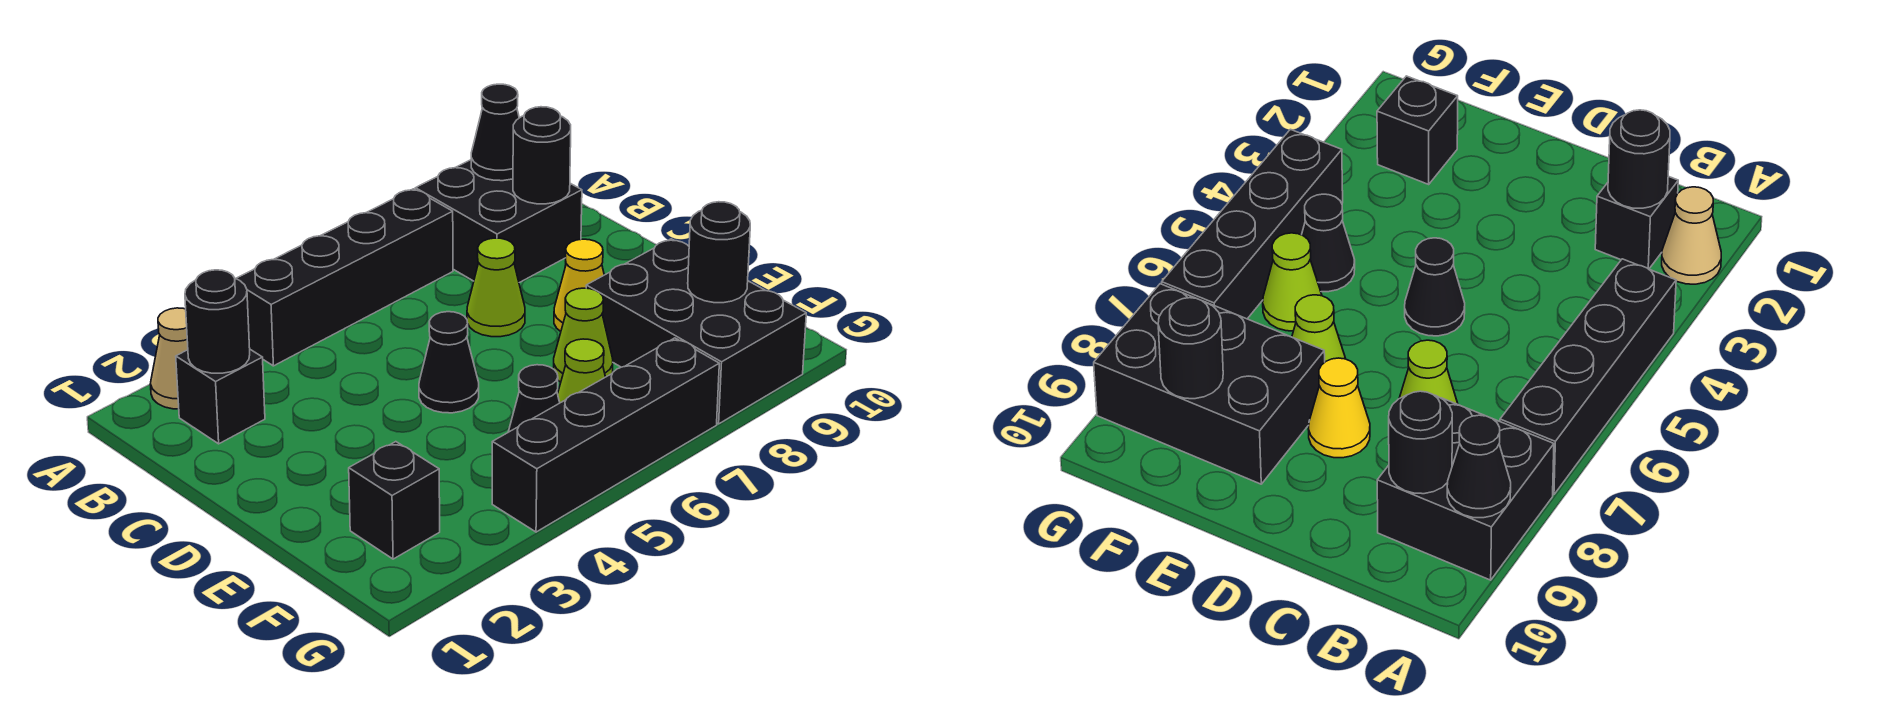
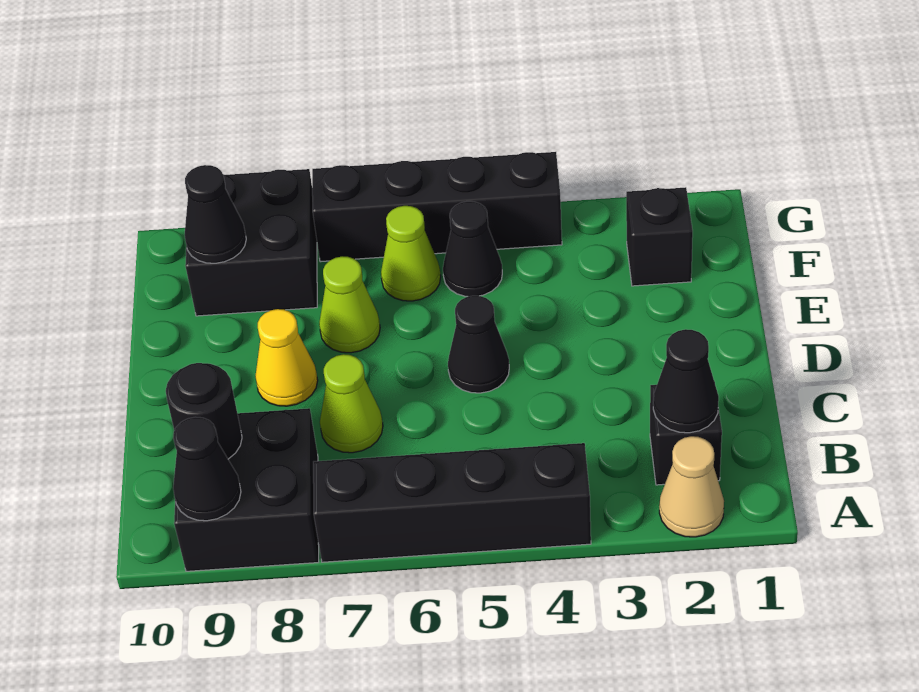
black 1x1 round brick [185,270,250,373] -> black 1x1 cone [653,329,719,433]
black 2x3 brick [586,239,806,424] -> black 2x2 brick [185,169,317,316]
black 1x1 round brick [688,202,750,303] -> black 1x1 cone [185,165,246,263]

